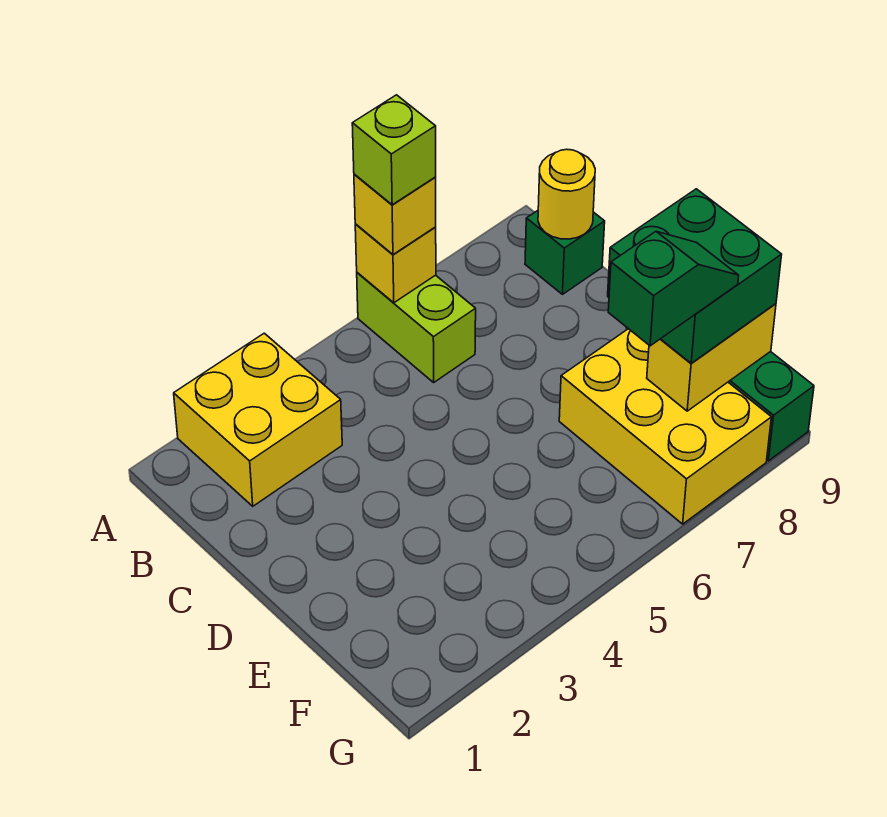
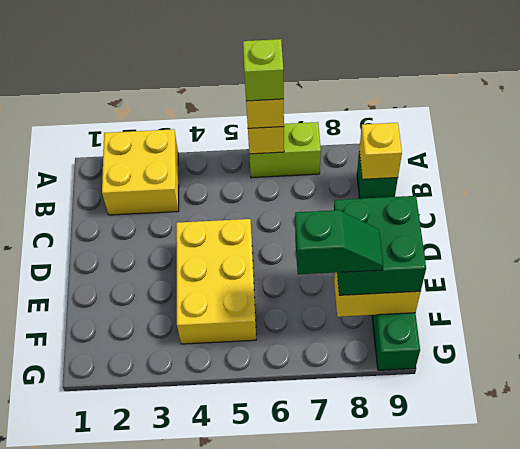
lime 1x2 brick [357,273,476,382] -> lime 1x2 brick turned to [249,122,321,178]
yellow 1x1 round brick [538,149,595,239] -> yellow 1x1 brick [359,123,402,179]
yellow 2x3 brick [559,329,771,524] -> yellow 2x3 brick moved to [176,219,256,344]

